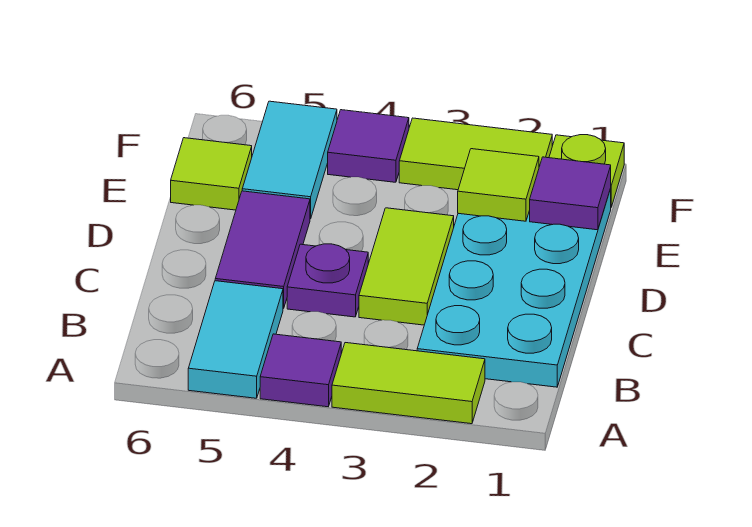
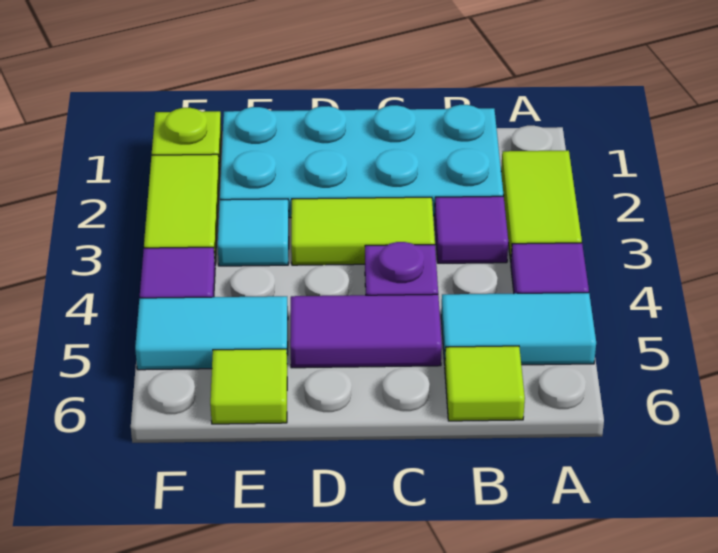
purple 1x1 tile [530,157,611,230] -> purple 1x1 tile moved to [435,196,508,263]
lime 1x1 tile [458,149,539,221] -> lime 1x1 tile moved to [445,346,525,421]
none -> cyan 1x1 tile [218,199,289,266]

